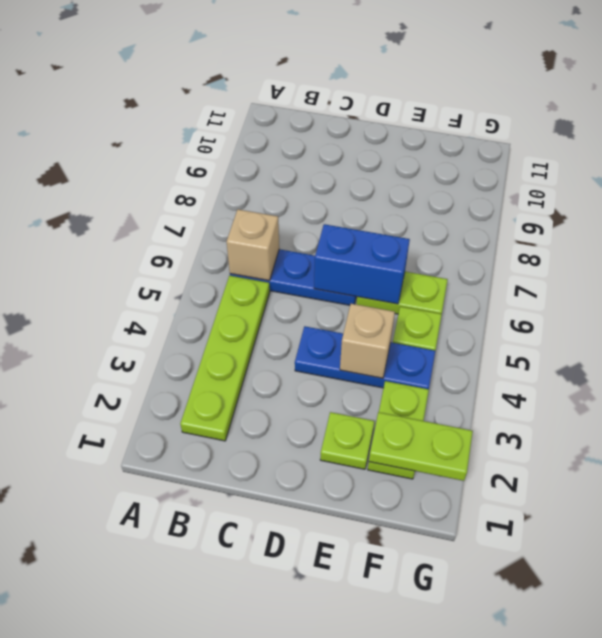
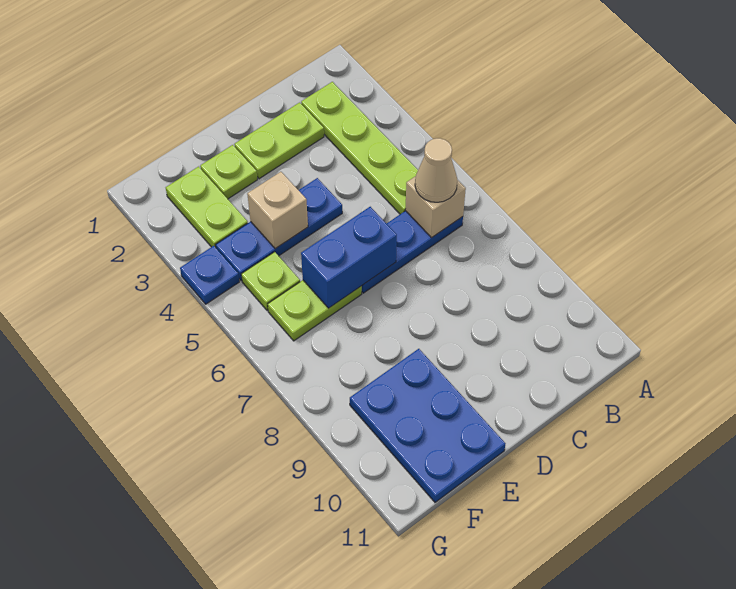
none -> tan 1x1 cone [415,138,457,202]
none -> blue 2x3 plate [350,349,505,502]
lime 1x2 plate [369,412,473,481] -> lime 1x2 plate moved to [234,103,324,179]
none -> blue 1x1 plate [180,246,239,304]

